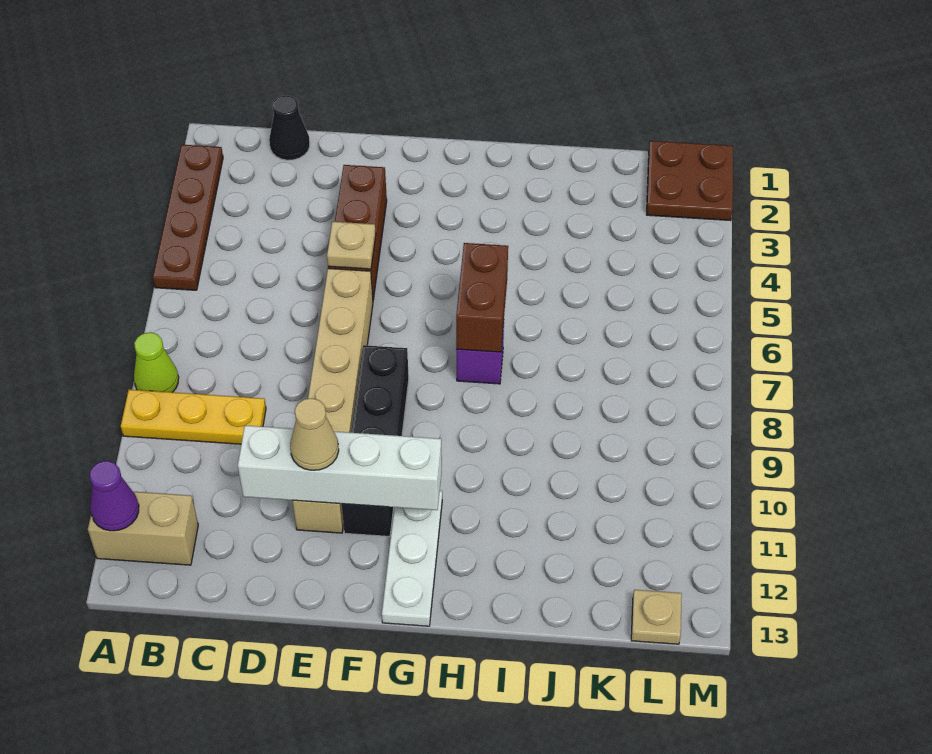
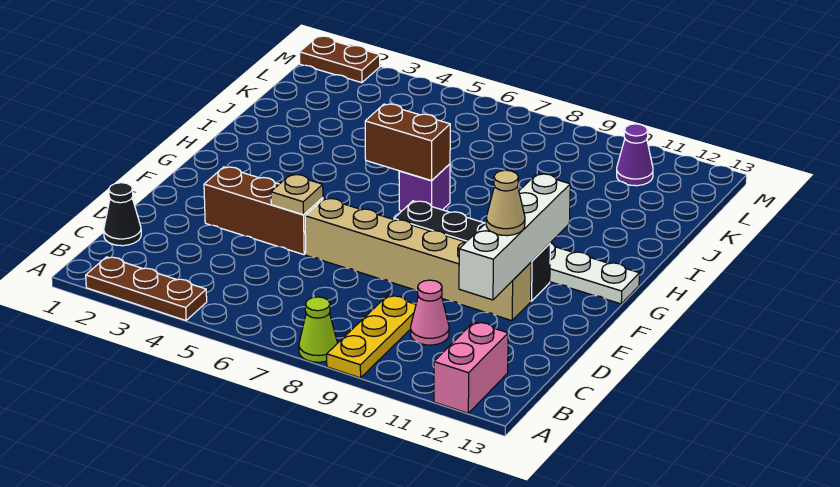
brown 1x4 plate [153,145,223,290] -> brown 1x3 plate [86,257,207,320]
tan 1x2 brick [88,492,198,565] -> pink 1x2 brick [434,322,508,413]
purple 1x1 cone [90,461,139,531] -> purple 1x1 cone moved to [617,124,653,186]
none -> pink 1x1 cone [411,280,449,345]
brown 2x2 plate [647,141,733,221] -> brown 1x2 plate [300,36,380,83]
tan 1x1 plate [631,590,682,644] -> none

